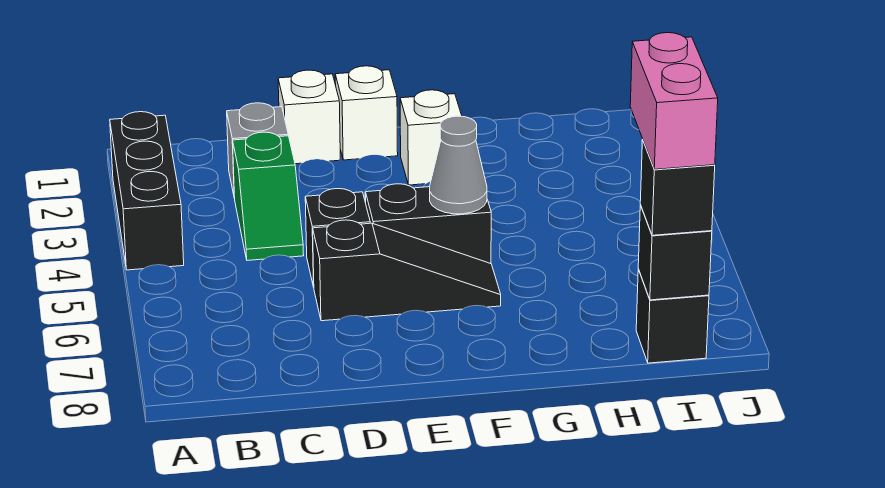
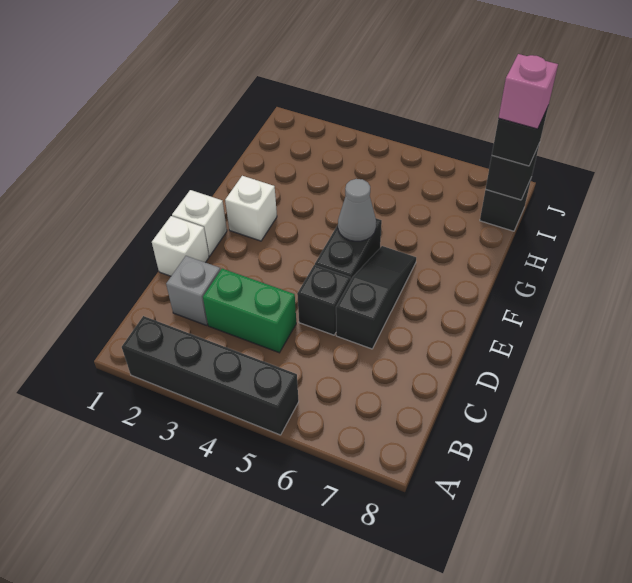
black 1x3 brick [110,112,184,270] -> black 1x4 brick [122,316,299,435]
green 1x2 slope [233,132,304,260] -> green 1x2 brick [203,269,296,353]
pink 1x2 brick [630,33,718,169] -> pink 1x1 brick [499,54,558,129]

